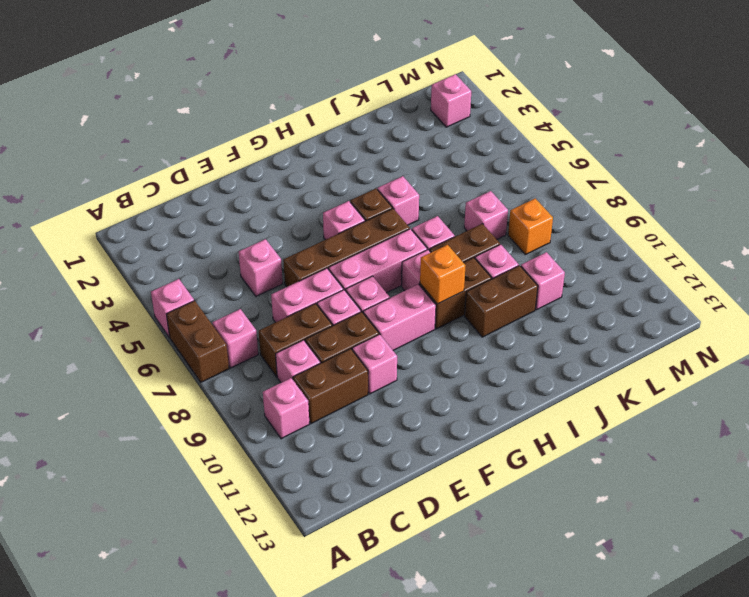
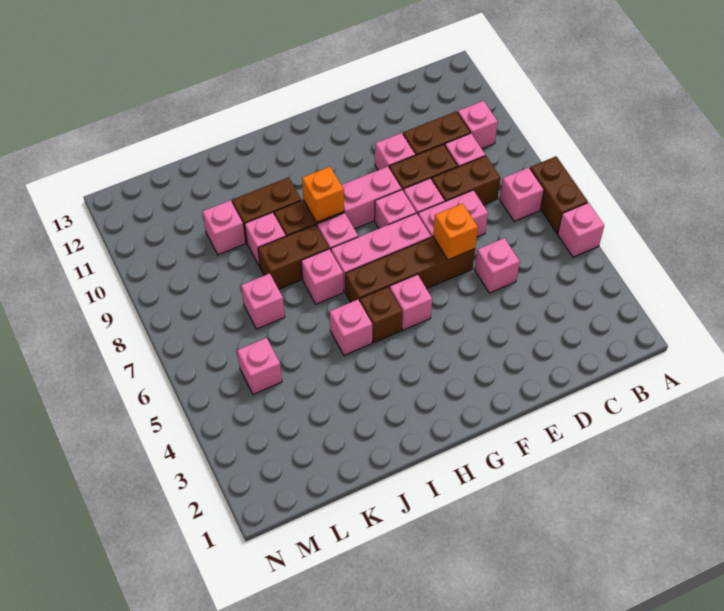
orange 1x1 brick [508,198,553,255] -> orange 1x1 brick moved to [433,203,478,260]
pink 1x1 brick [431,74,471,127] -> pink 1x1 brick moved to [237,338,282,394]

